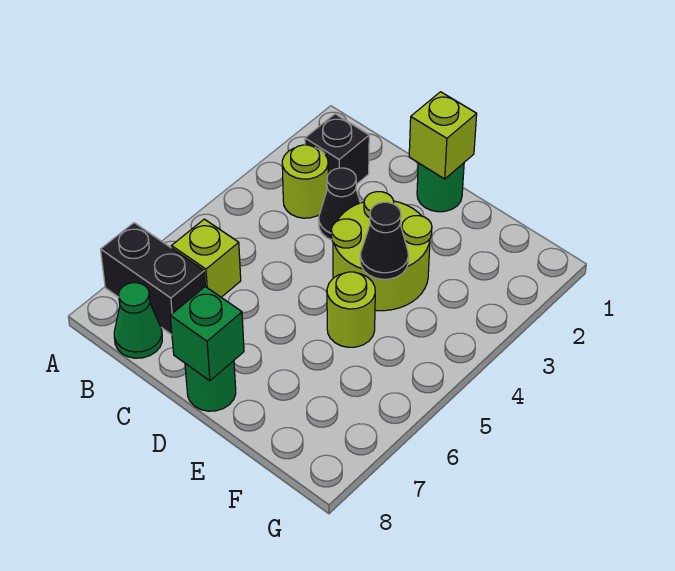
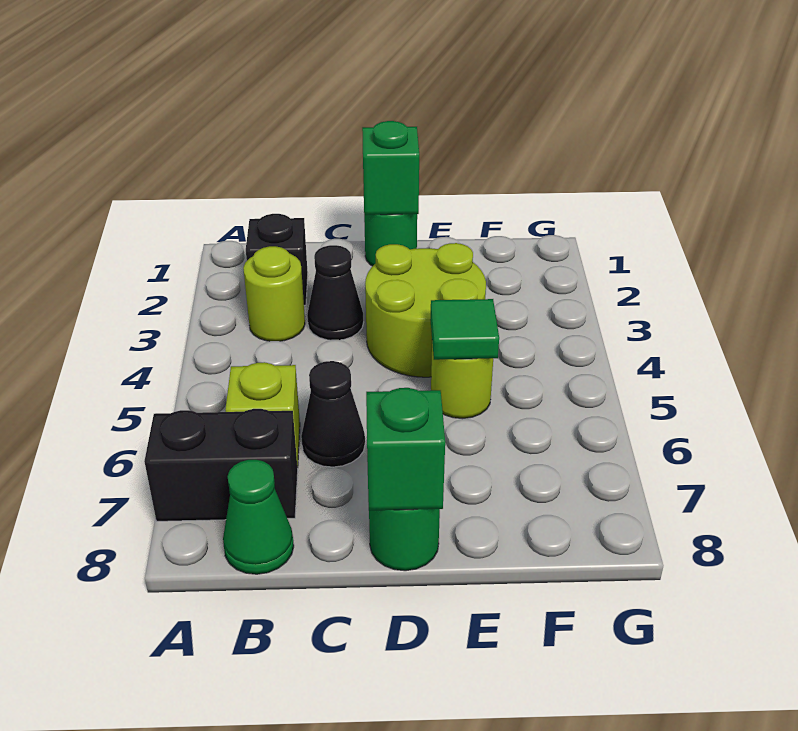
lime 1x1 brick [409,92,477,179] -> green 1x1 brick [362,121,419,215]
black 1x1 cone [360,202,408,279] -> black 1x1 cone moved to [301,361,365,467]
none -> green 1x1 tile [430,299,499,360]

